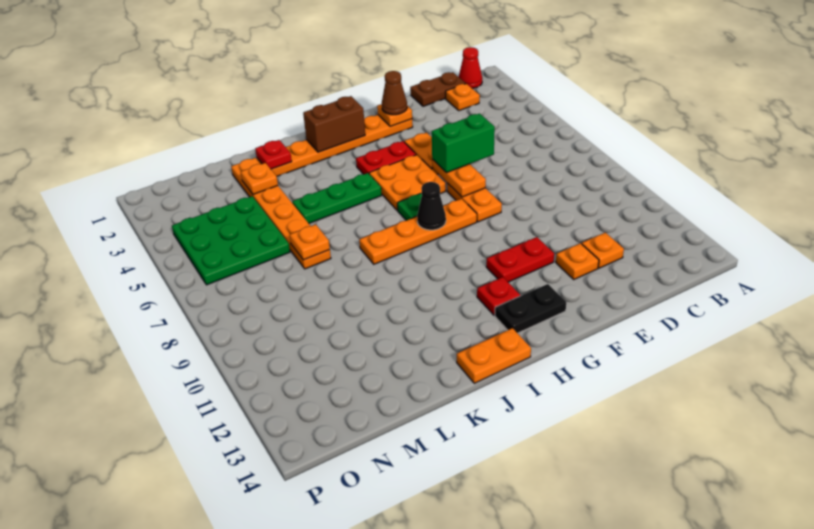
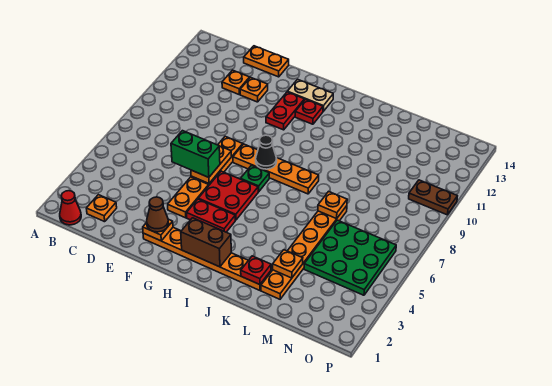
brown 1x2 plate [410,72,466,106] -> brown 1x2 plate moved to [409,180,457,215]
red 1x2 plate [486,237,554,282] -> red 1x2 plate turned to [266,92,304,130]
orange 2x2 plate [369,155,446,210] -> red 2x2 plate [198,171,258,220]
black 1x2 plate [495,284,566,333] -> tan 1x2 plate [287,79,333,111]
green 1x3 plate [292,173,382,223] -> none
orange 1x2 plate [457,328,531,383] -> orange 1x2 plate moved to [244,46,289,77]

